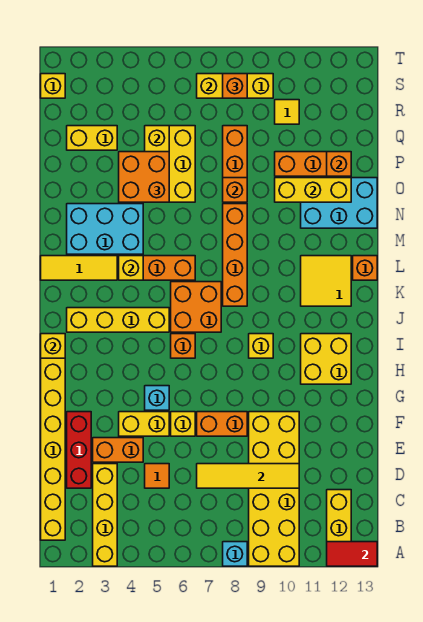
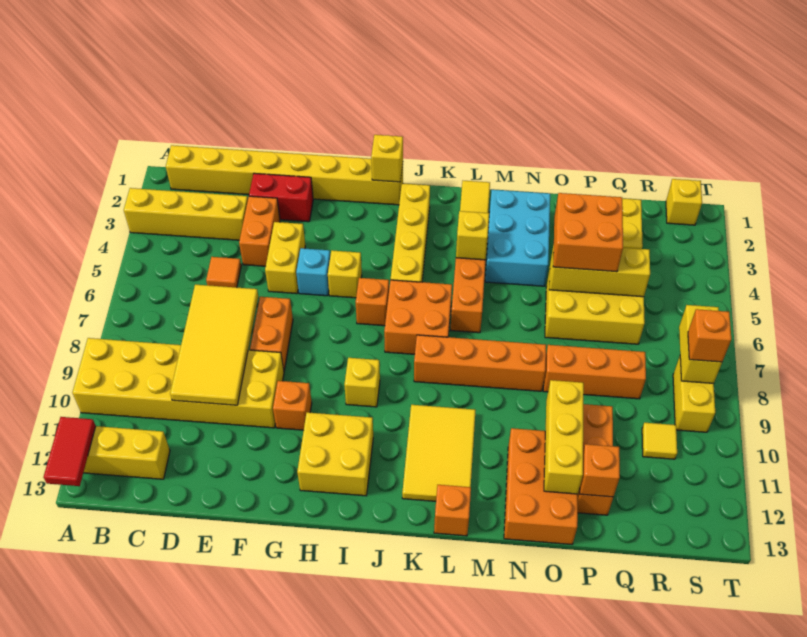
cyan 1x1 brick [223,542,247,566] -> none
red 1x3 brick [67,412,91,488] -> red 1x2 brick [249,173,313,222]
yellow 1x4 tile [197,464,299,488] -> yellow 2x4 tile [170,285,258,405]
yellow 1x1 brick [171,412,195,436] -> yellow 1x1 brick moved to [328,250,362,298]
yellow 2x2 tile [301,256,351,306] -> yellow 2x3 tile [402,405,476,501]
cyan 2x3 brick [301,178,377,228] -> orange 2x3 brick [504,428,578,544]
orange 1x1 brick [223,178,247,202] -> orange 1x1 brick moved to [273,381,312,430]

